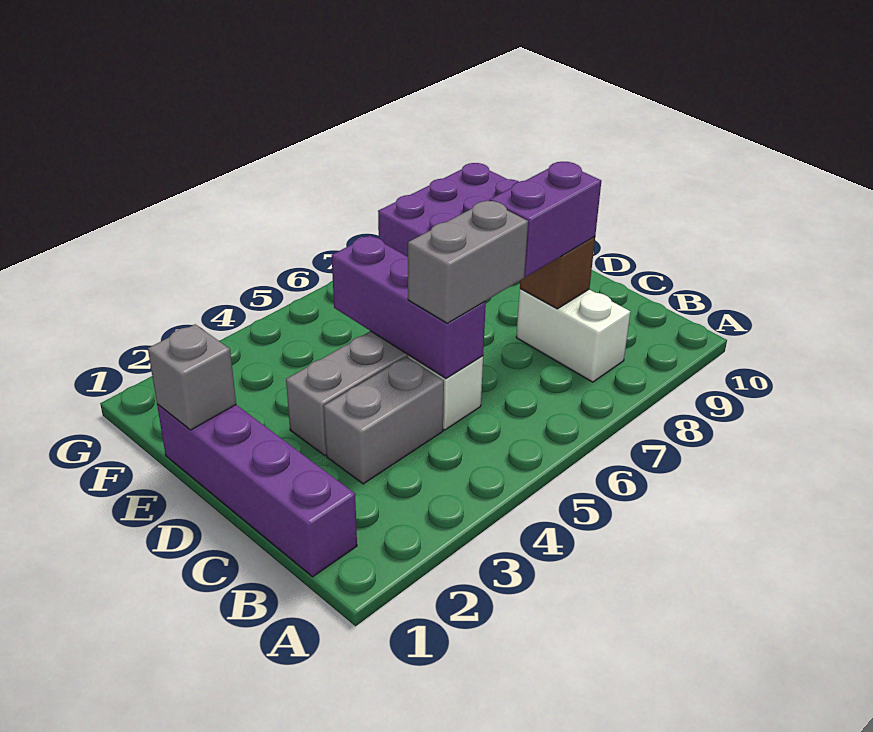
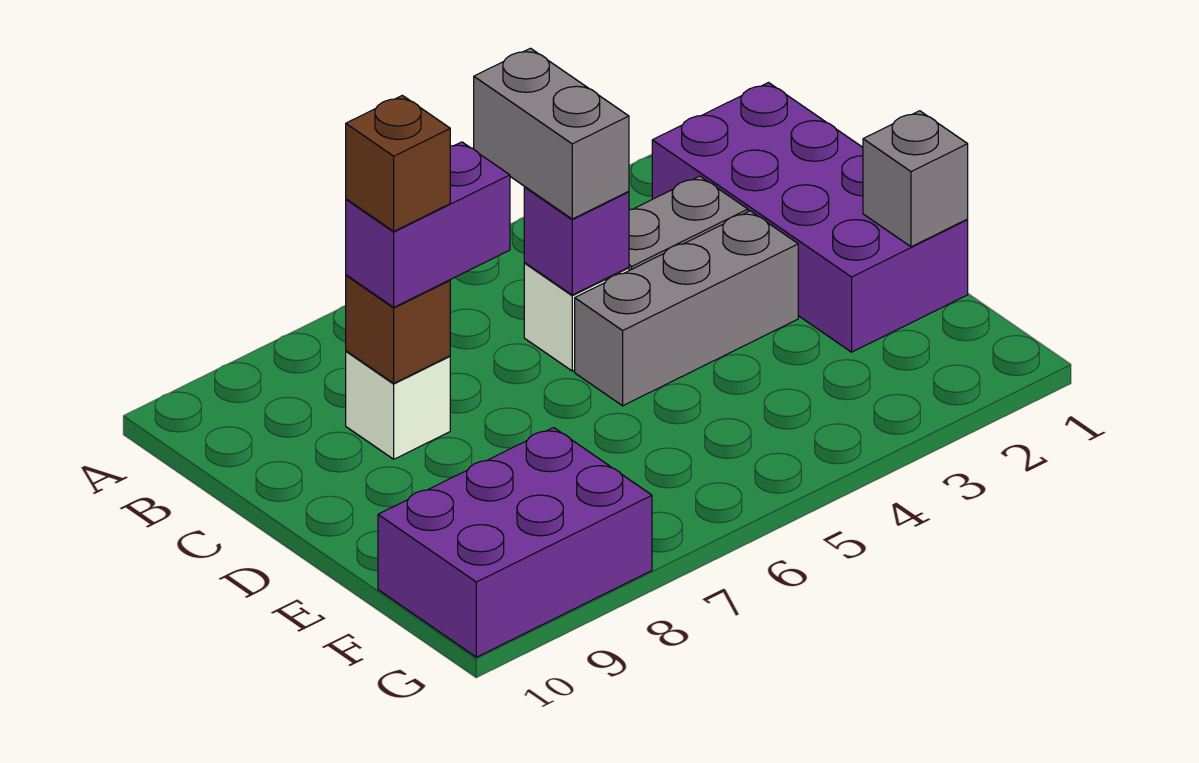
purple 1x4 brick [157,404,357,577] -> purple 2x4 brick [652,83,968,352]
white 1x2 brick [516,289,630,382] -> white 1x1 brick [346,351,450,459]
purple 1x3 brick [332,236,486,378] -> purple 1x1 brick [524,187,629,295]
grey 1x2 brick [408,200,528,323] -> grey 1x2 brick turned to [474,48,629,219]
none -> brown 1x1 brick [346,95,450,231]

